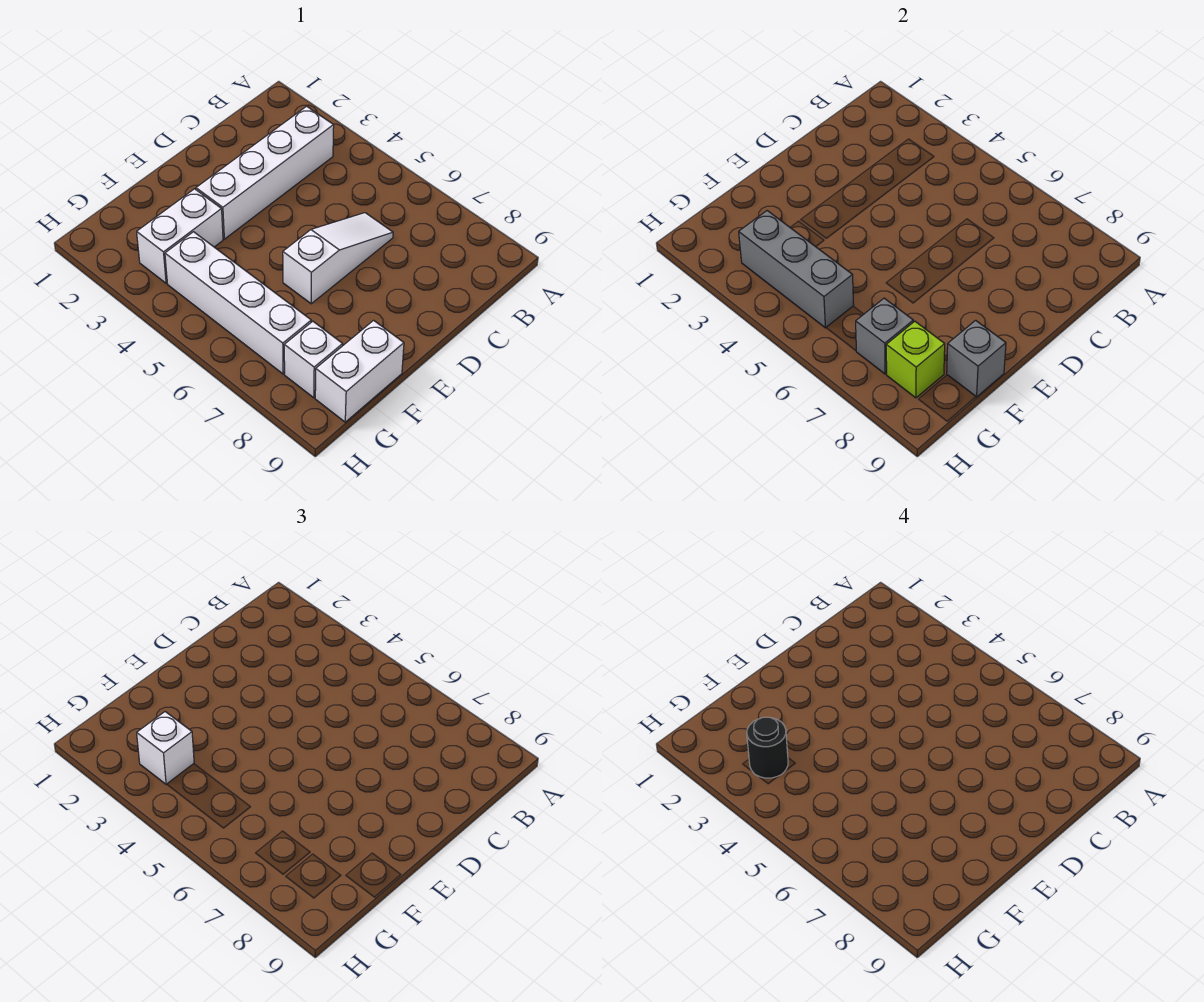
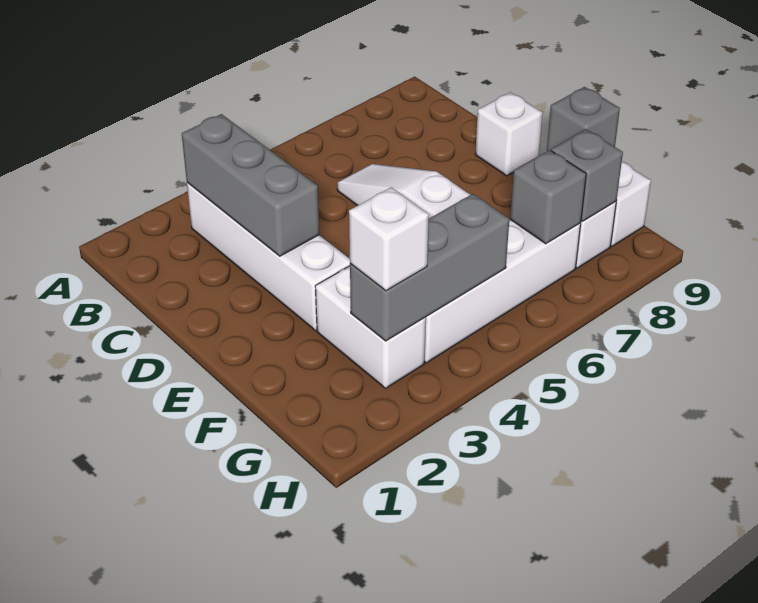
none -> grey 1x3 brick [182,114,319,256]
none -> white 1x1 brick [475,92,543,176]
black 1x1 round brick [747,717,788,778] -> none
lime 1x1 brick [886,321,945,398] -> grey 1x1 brick [551,129,623,221]

